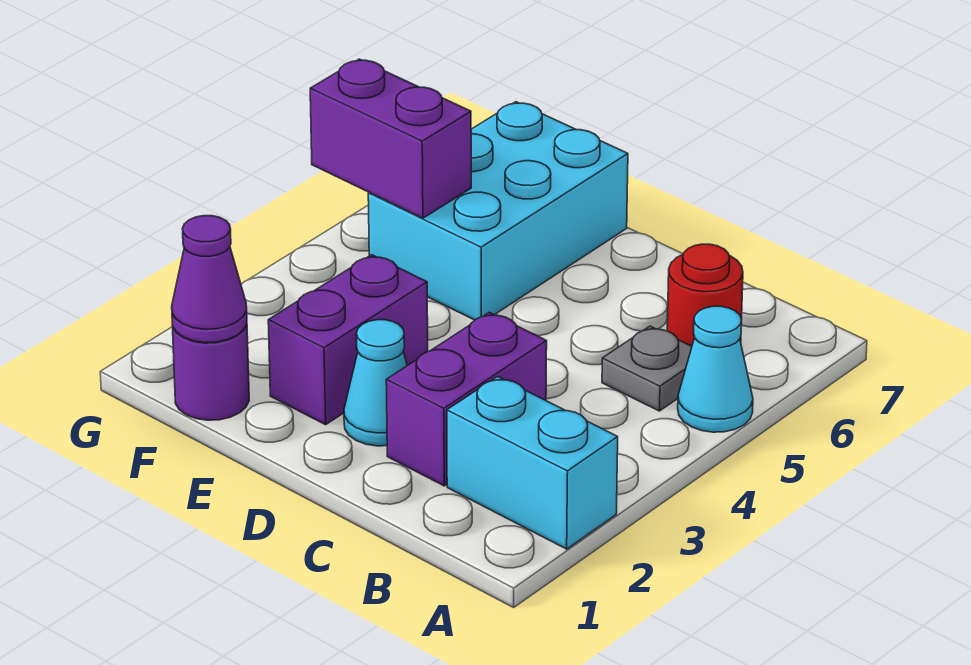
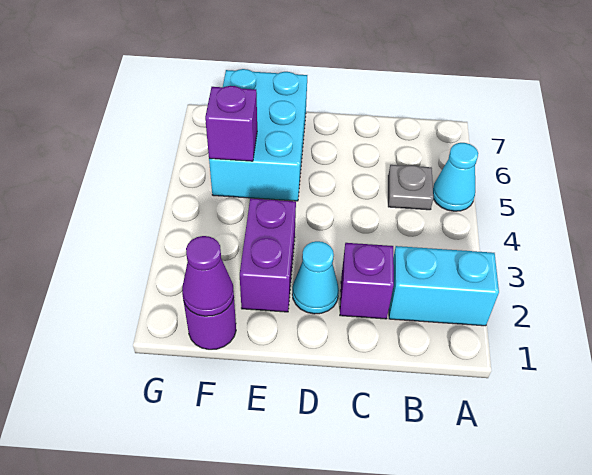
red 1x1 round brick [667,244,743,346] -> none
purple 1x2 brick [386,312,547,486] -> purple 1x1 brick [340,243,394,319]
purple 1x2 brick [310,59,471,218] -> purple 1x1 brick [205,86,257,161]

